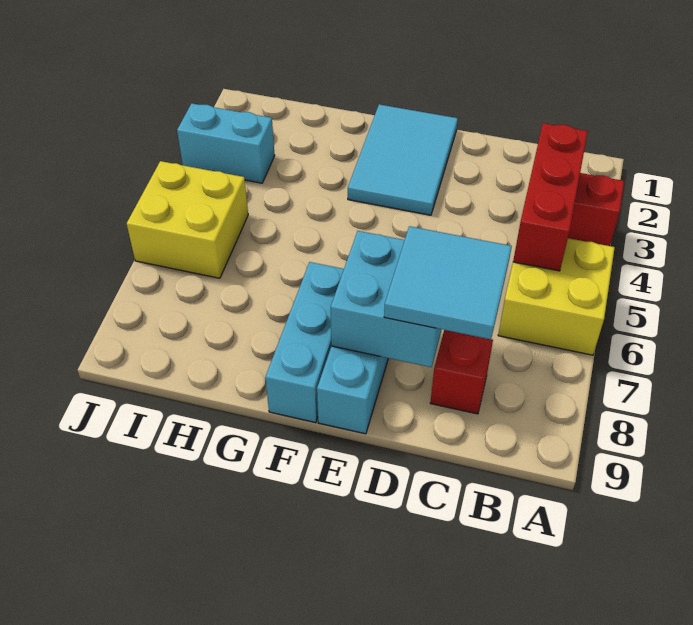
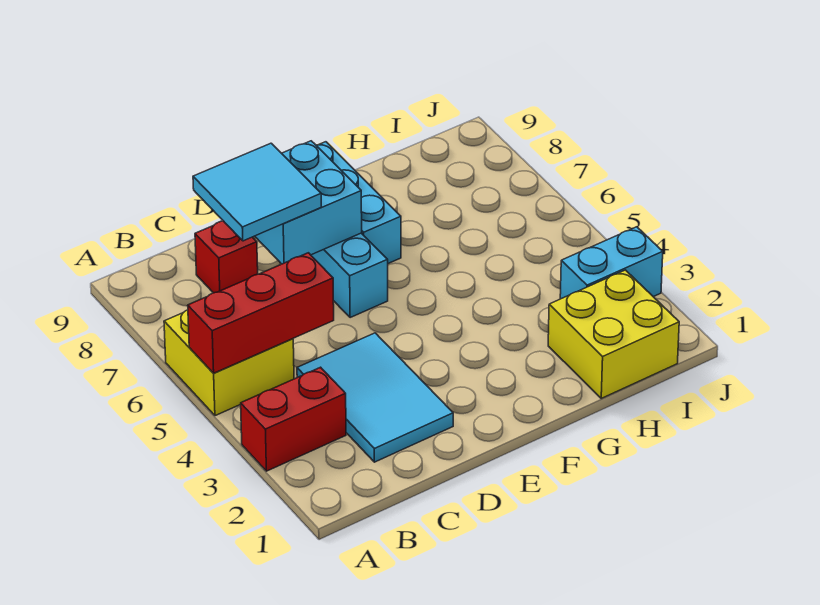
red 1x3 brick [513,123,588,271] -> red 1x3 brick turned to [188,253,334,373]
cyan 2x3 tile [348,104,458,215] -> cyan 2x3 tile moved to [297,333,453,462]
yellow 2x2 brick [127,161,248,278] -> yellow 2x2 brick moved to [548,270,679,398]

